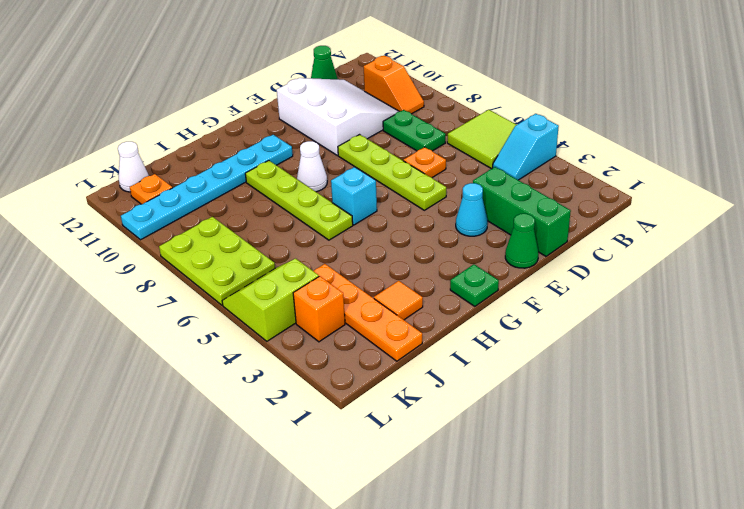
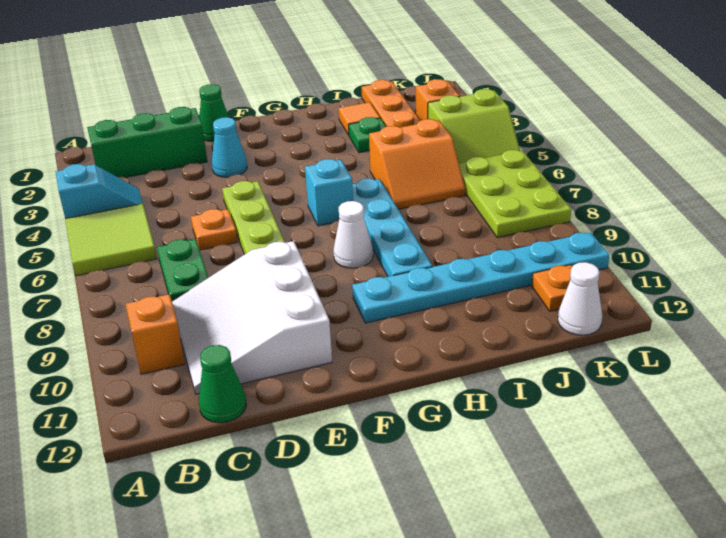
green 1x3 brick [473,167,571,256] -> green 1x3 brick turned to [87,107,207,177]
green 1x1 plate [450,264,499,306] -> green 1x1 plate moved to [349,117,386,153]
lime 1x4 plate [245,161,353,240] -> cyan 1x4 plate [352,179,432,277]
none -> orange 2x2 slope [369,119,465,209]

